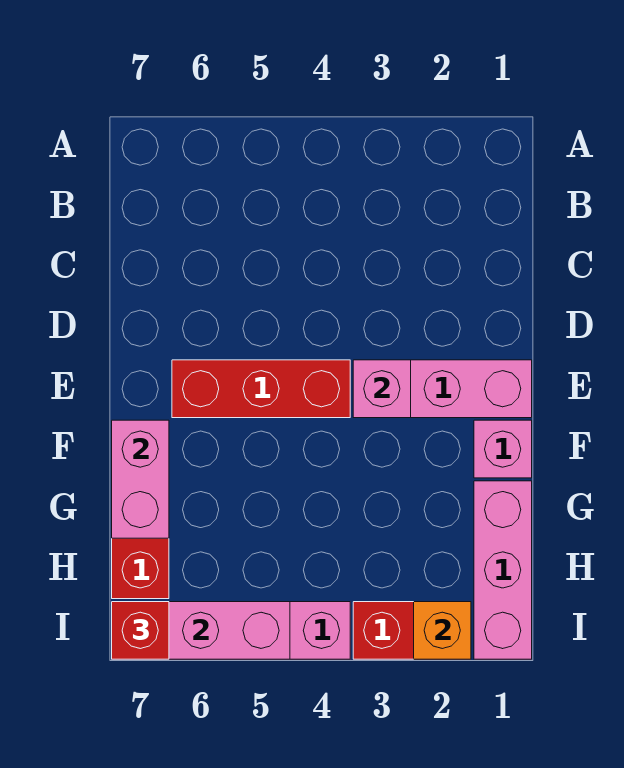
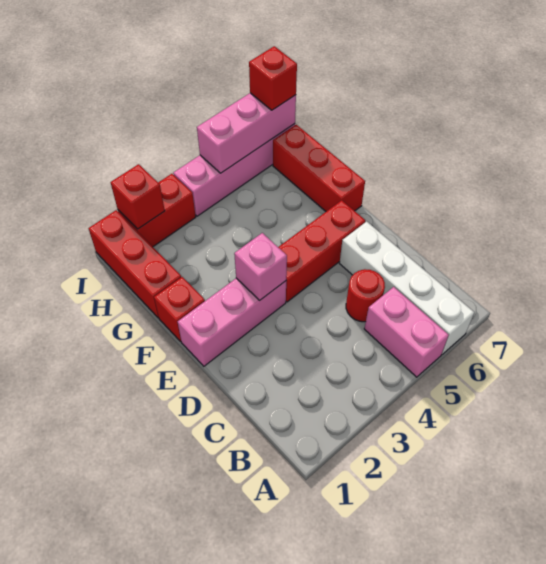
none -> white 1x4 brick [340,221,474,354]
none -> red 1x1 round brick [346,269,385,322]
pink 1x1 brick [474,420,532,478] -> red 1x1 brick [154,277,205,341]
pink 1x2 brick [112,420,169,538] -> pink 1x2 brick moved to [364,287,449,377]
pink 1x3 brick [474,481,532,659] -> red 1x3 brick [89,210,181,318]
orange 1x1 brick [414,602,471,659] -> red 1x1 brick [111,164,165,229]

